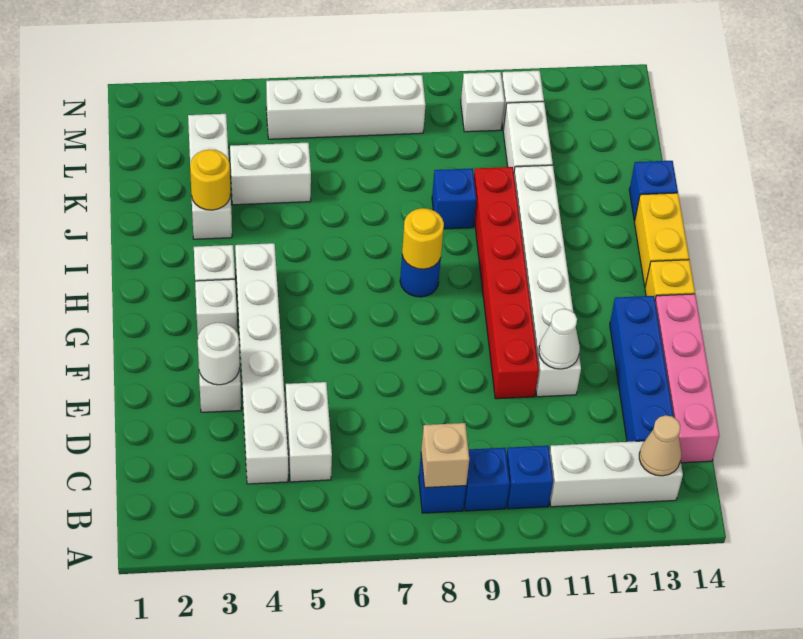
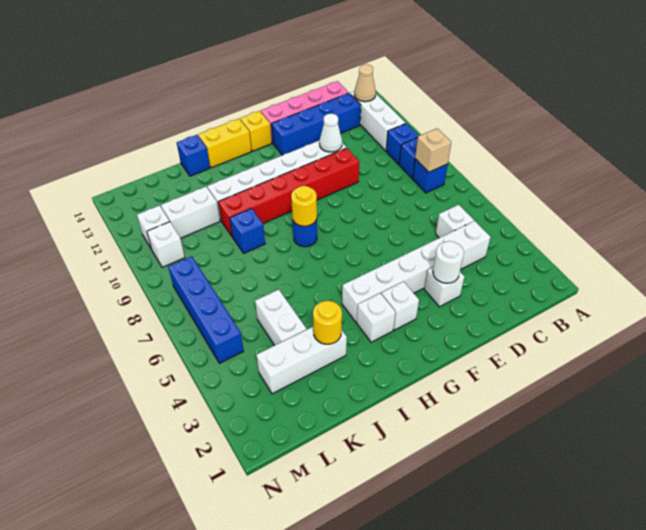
white 1x2 brick [286,382,332,482] -> white 1x1 brick [436,205,474,238]
white 1x4 brick [266,75,426,139] -> blue 1x4 brick [168,256,244,363]

